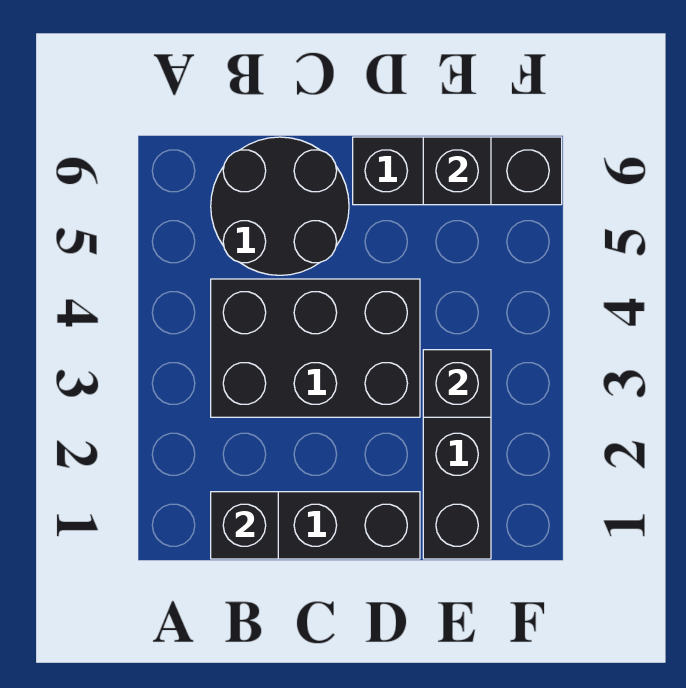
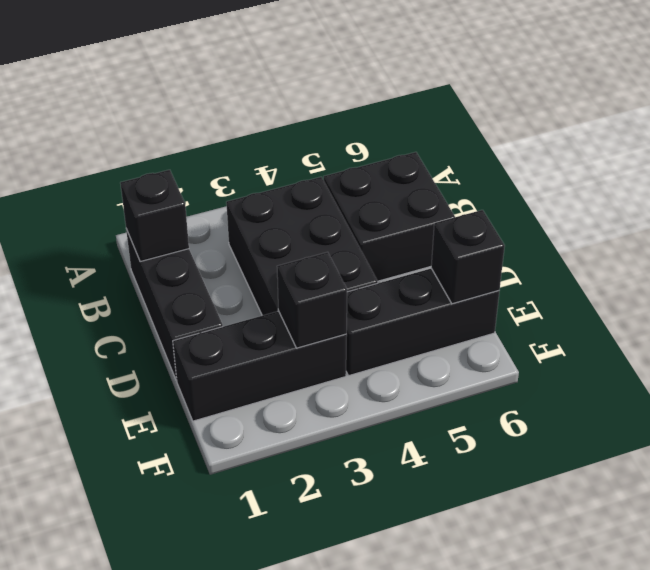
black 2x2 round brick [211,137,349,275] -> black 2x2 brick [324,152,455,281]
black 1x3 brick [353,137,562,205] -> black 1x3 brick turned to [346,268,499,376]

